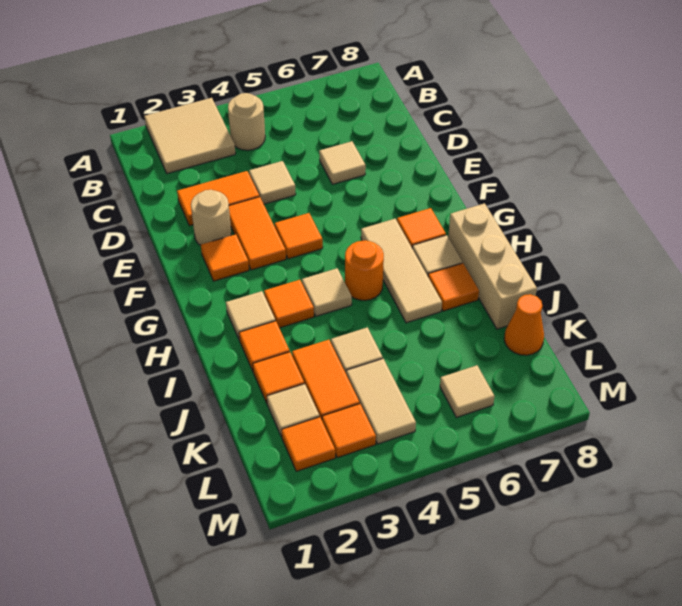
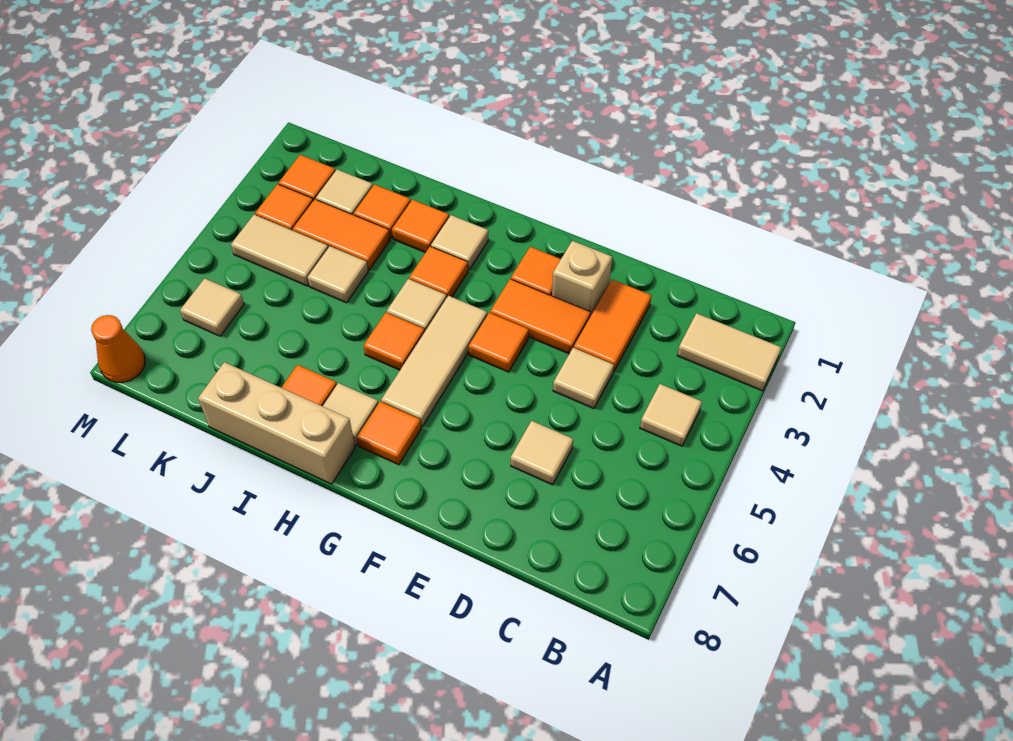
tan 2x2 tile [144,98,235,174] -> tan 1x2 tile [677,313,781,391]
tan 1x1 round brick [228,93,265,150] -> tan 1x1 tile [640,384,702,446]
tan 1x1 round brick [191,190,231,245] -> tan 1x1 brick [552,241,612,316]
tan 1x3 tile [361,219,442,323] -> tan 1x3 tile turned to [381,296,487,426]
orange 1x1 round brick [345,240,384,300] -> orange 1x1 tile [364,313,425,370]
orange 1x1 cone [504,294,544,355] -> orange 1x1 cone moved to [91,315,145,382]

